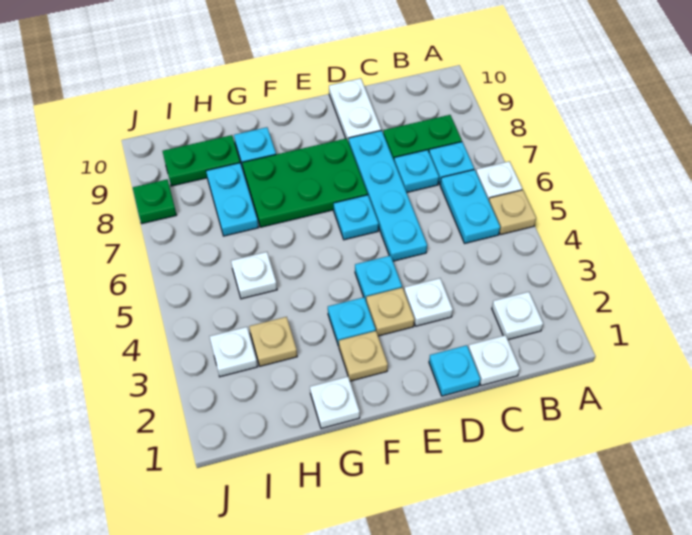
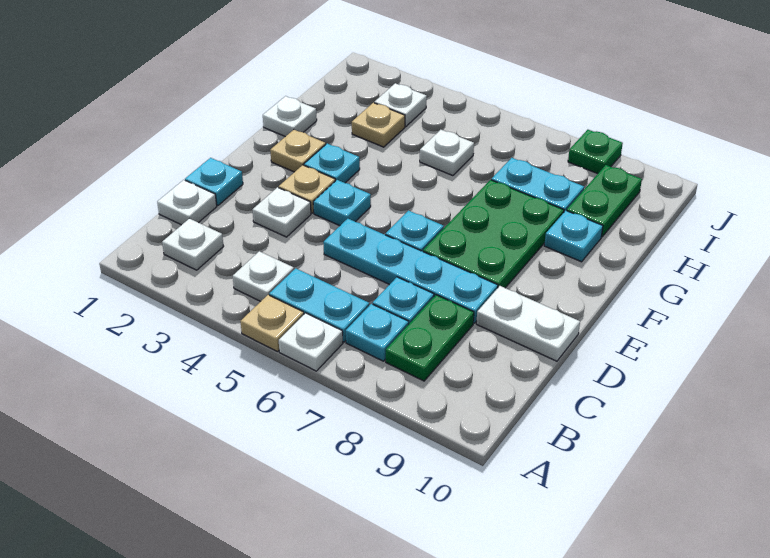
none -> white 1x1 plate [233,251,294,301]

